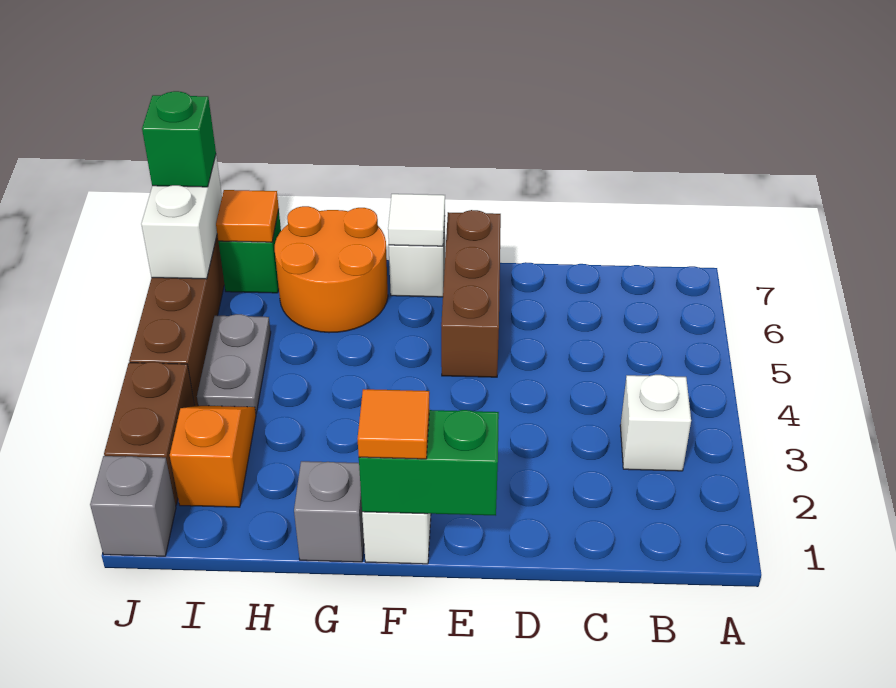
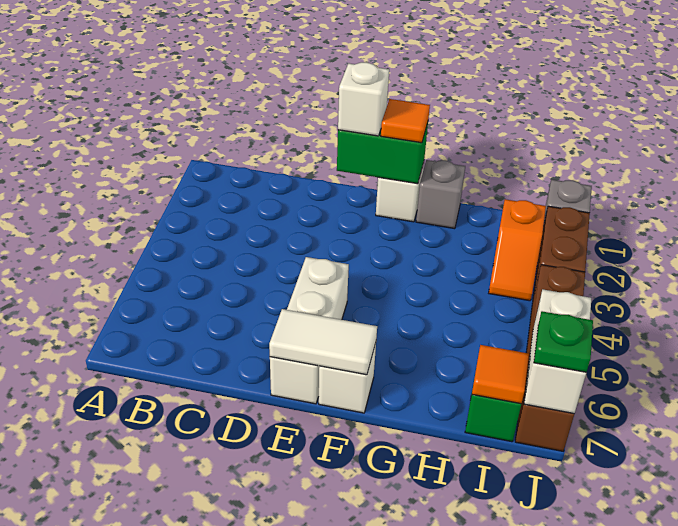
white 1x1 brick [620,375,691,471] -> white 1x1 brick moved to [338,62,389,136]
brown 1x3 brick [441,210,501,377] -> white 1x3 brick [270,257,349,404]
white 1x1 tile [388,194,445,246] -> white 1x2 tile [269,309,377,375]
orange 2x2 round brick [275,206,388,333] -> none
grey 1x2 plate [197,314,271,413] -> none
green 1x1 brick [142,91,216,187] -> green 1x1 plate [534,311,593,372]

